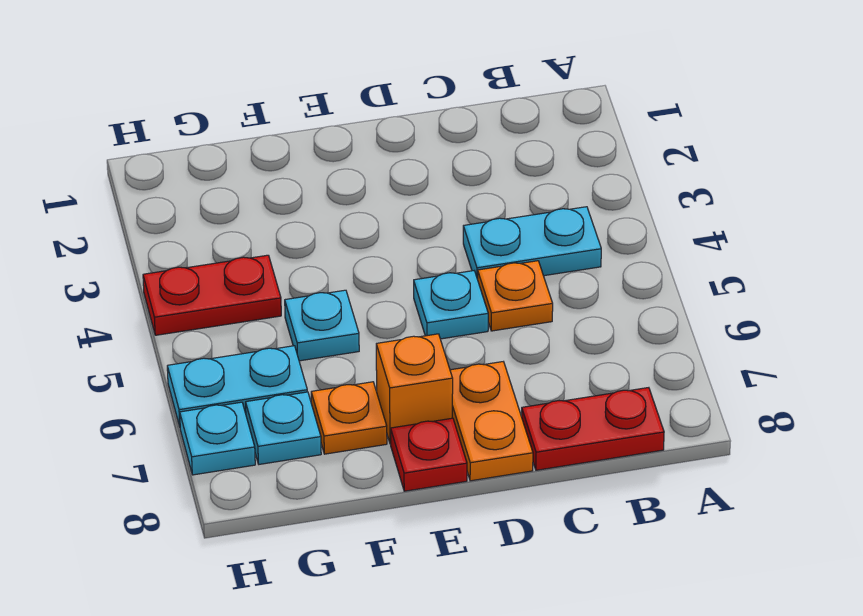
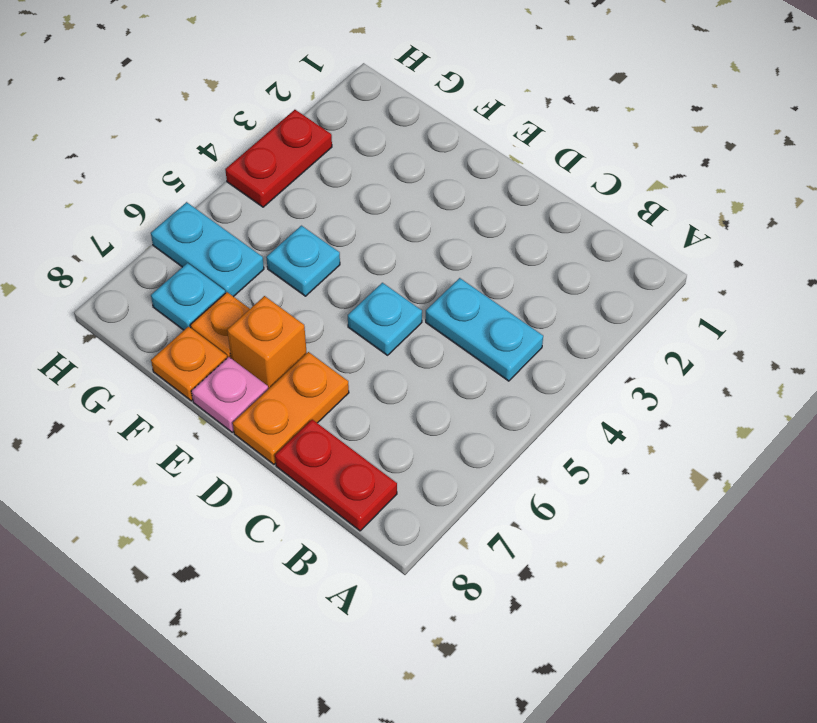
orange 1x1 plate [478,261,553,331] -> orange 1x1 plate moved to [151,327,227,401]
red 1x1 plate [391,418,467,491] -> pink 1x1 plate [191,357,268,432]
red 1x2 plate [143,255,281,335] -> red 1x2 plate turned to [225,110,332,207]
cyan 1x1 plate [180,402,255,475] -> none

